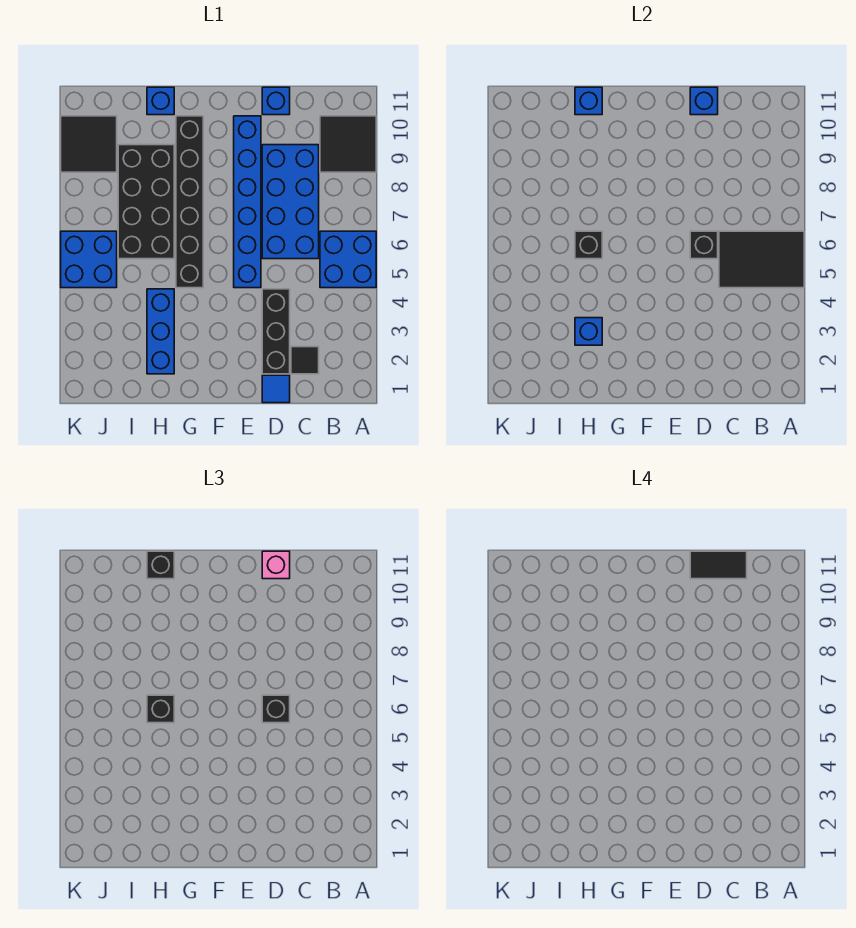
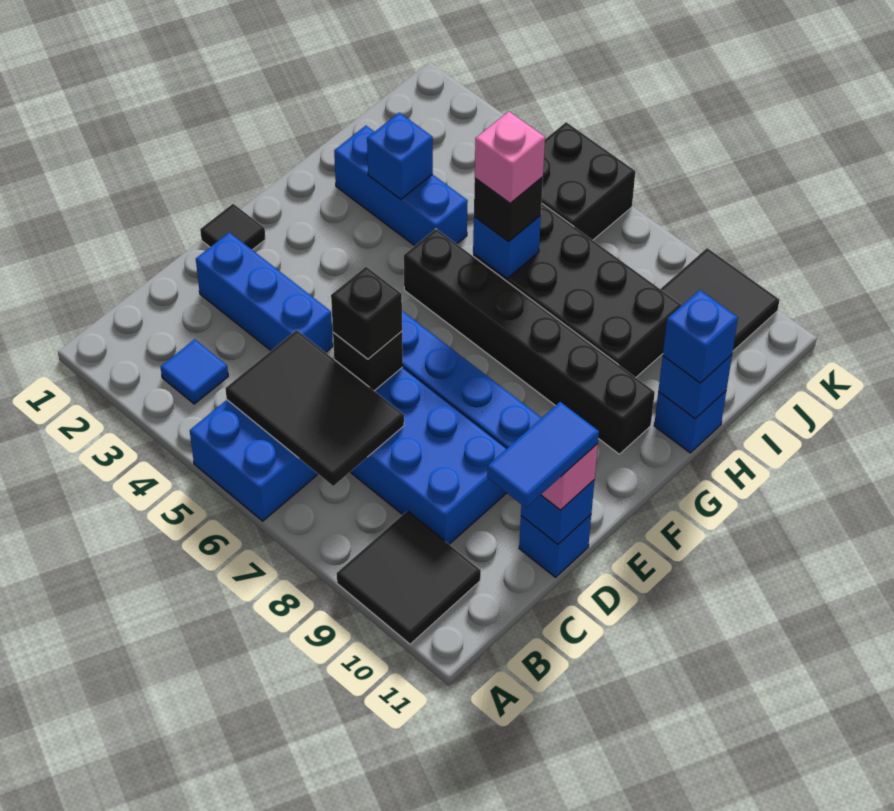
black 2x3 tile [719,231,804,288] -> black 2x3 tile turned to [225,330,404,486]
black 1x1 tile [291,347,319,374] -> black 1x1 tile moved to [200,204,265,250]
black 1x2 tile [690,551,747,579] -> blue 1x2 tile [487,402,599,508]
blue 1x1 tile [262,375,290,403] -> blue 1x1 tile moved to [161,339,228,404]
black 1x3 brick [262,289,290,374] -> blue 1x3 brick [196,232,333,353]
black 1x1 brick [575,231,602,259] -> blue 1x1 brick [473,215,541,278]
none -> pink 1x1 brick [475,111,545,203]
black 1x1 brick [147,551,174,579] -> blue 1x1 brick [663,290,738,383]
blue 2x2 brick [61,231,117,288] -> black 2x2 brick [542,122,635,240]

